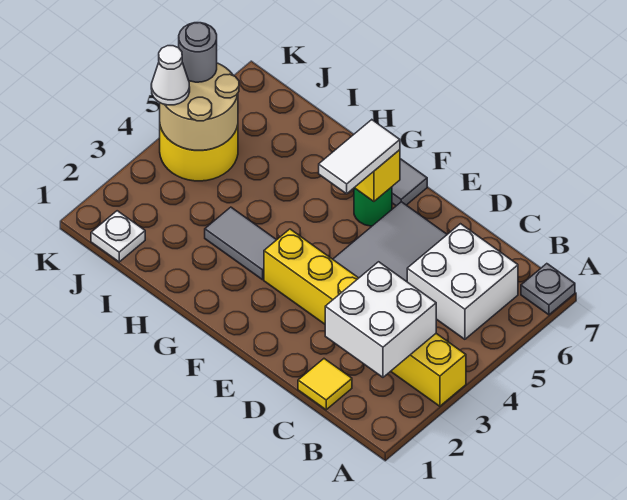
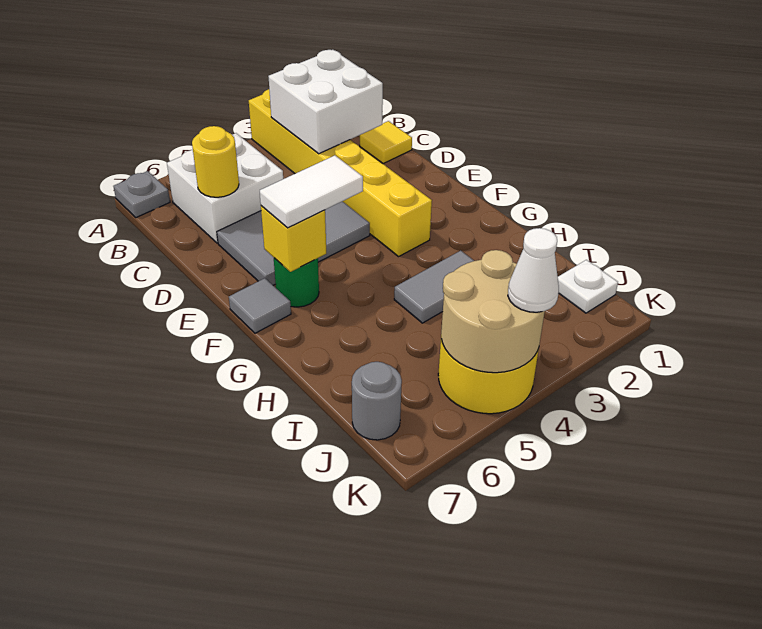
none -> yellow 1x1 round brick [192,126,239,197]
grey 1x2 tile [205,207,276,280] -> grey 1x2 tile turned to [394,251,474,323]
grey 1x1 round brick [179,23,217,82] -> grey 1x1 round brick moved to [352,362,402,440]

